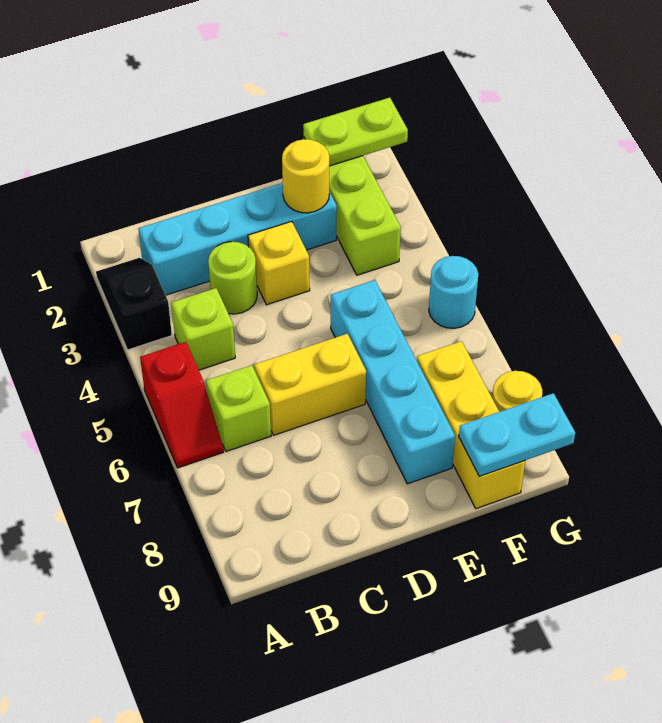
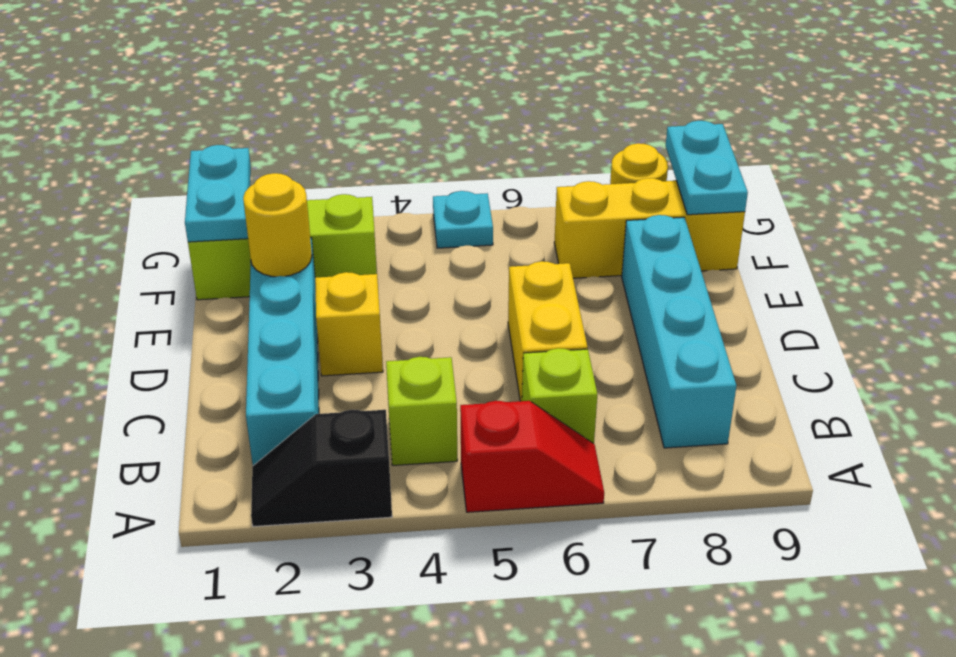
lime 1x1 round brick [208,242,257,314] -> none
cyan 1x4 brick [331,280,455,484] -> cyan 1x4 brick turned to [622,215,736,448]
lime 1x2 plate [303,98,408,166] -> cyan 1x2 plate [185,145,251,242]
cyan 1x1 round brick [429,256,478,328] -> cyan 1x1 plate [433,191,493,248]

